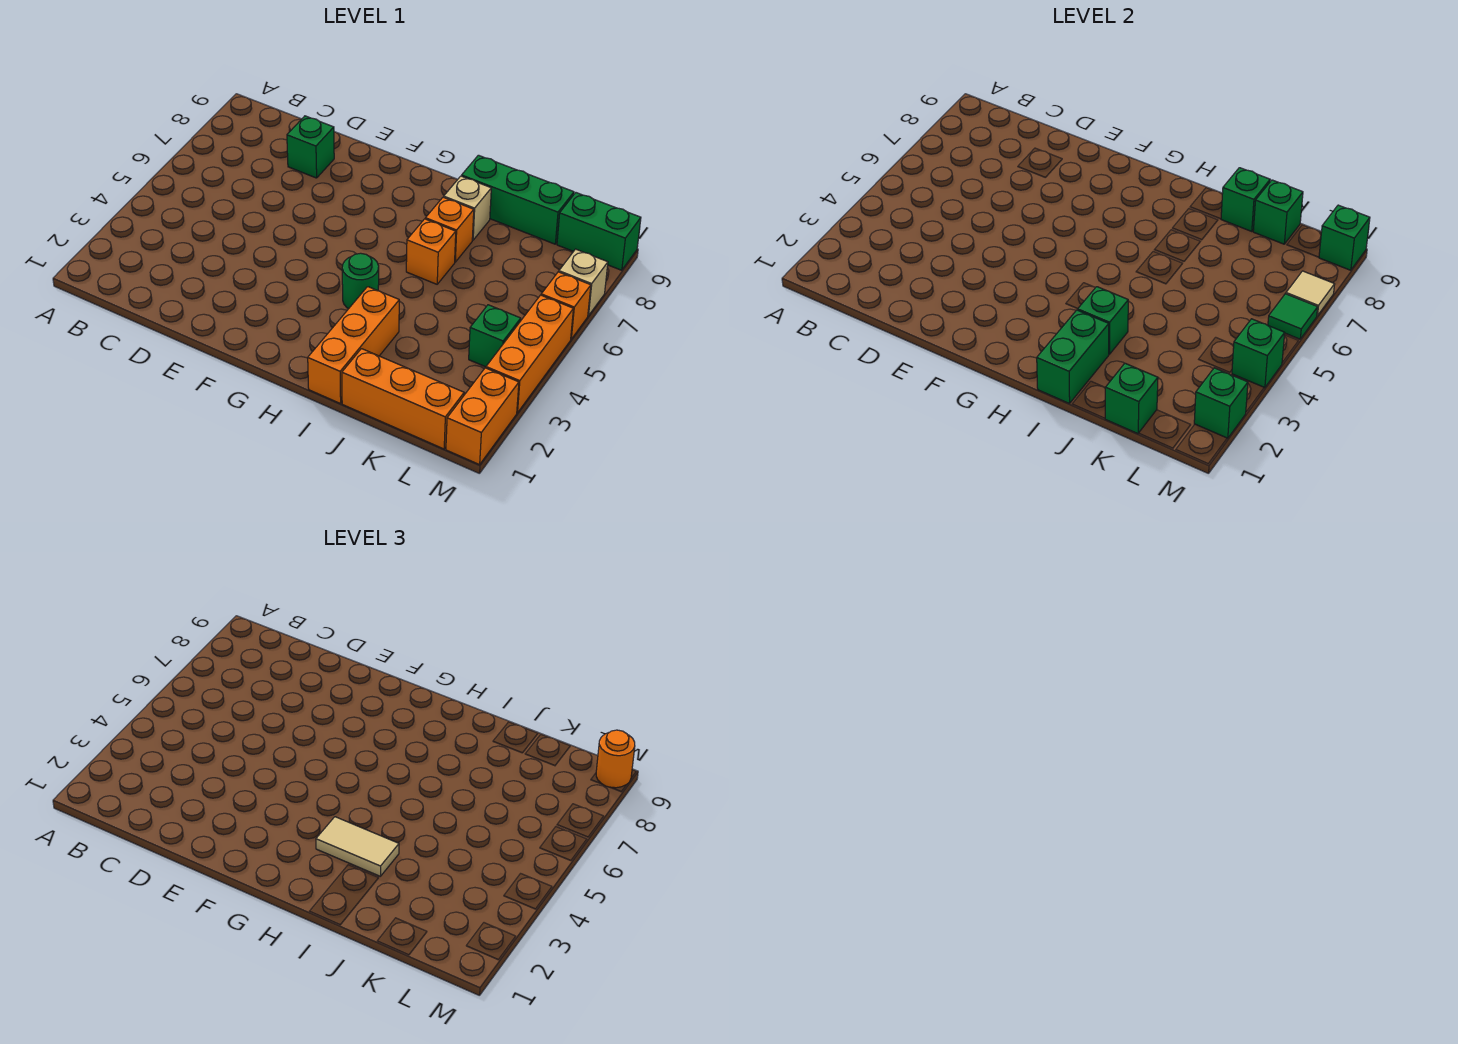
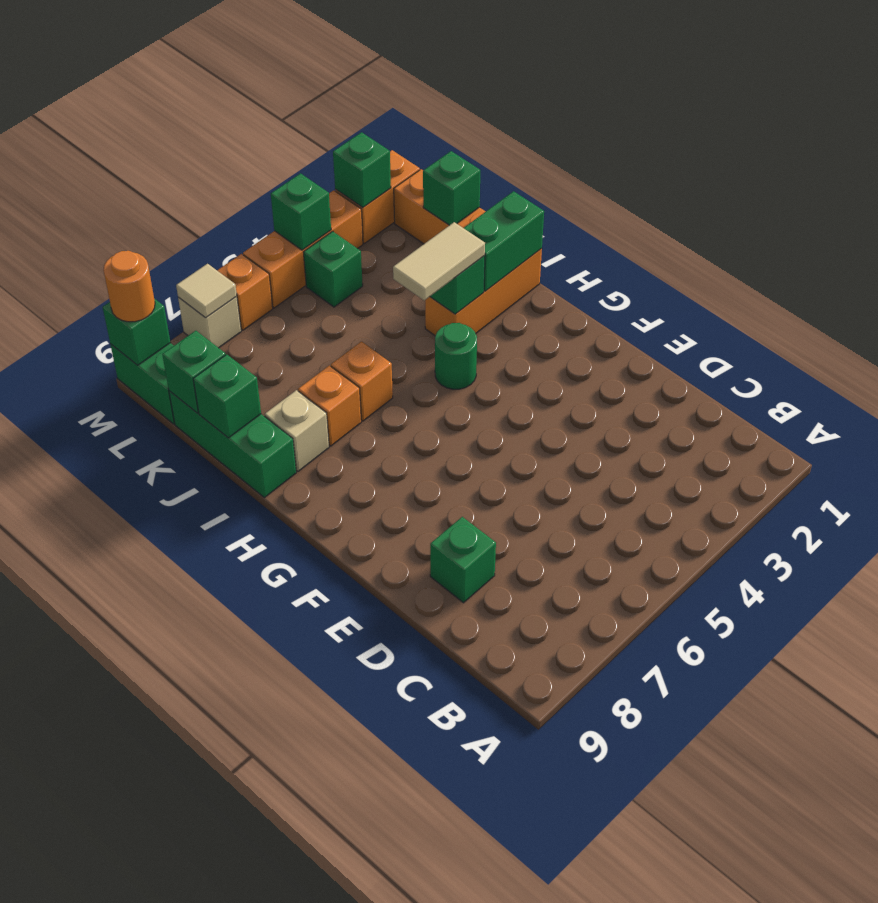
tan 1x2 tile [316,817,399,876] -> tan 1x2 tile turned to [393,222,485,300]
green 1x1 tile [1268,294,1318,339] -> none

